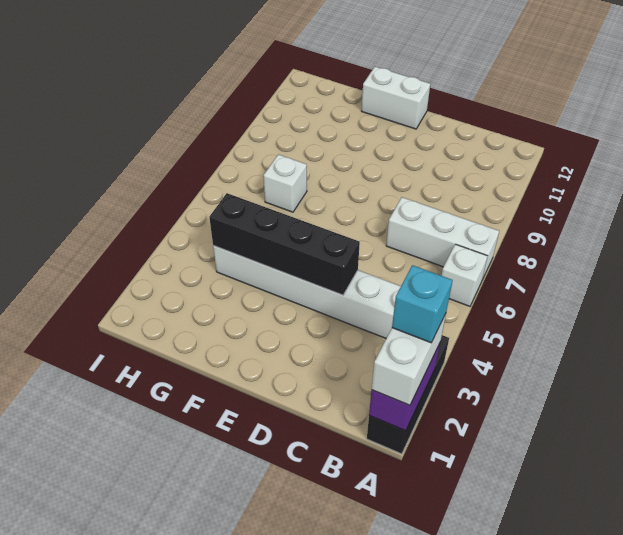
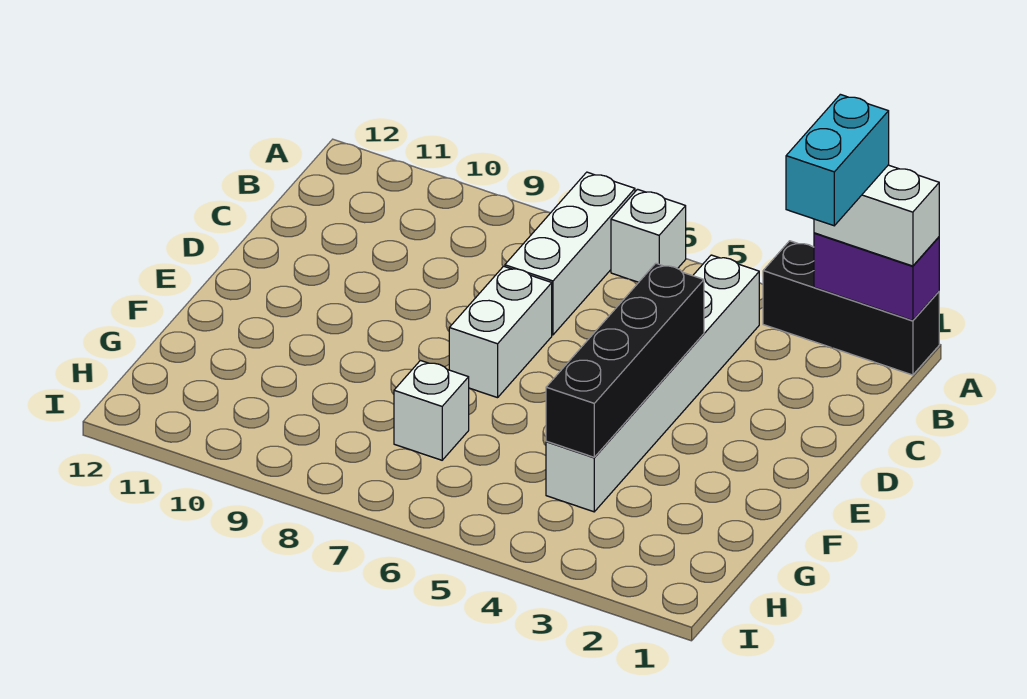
cyan 1x1 brick [392,265,453,343] -> cyan 1x2 brick [786,94,889,226]
white 1x2 brick [362,67,430,129] -> white 1x2 brick moved to [449,266,552,398]

